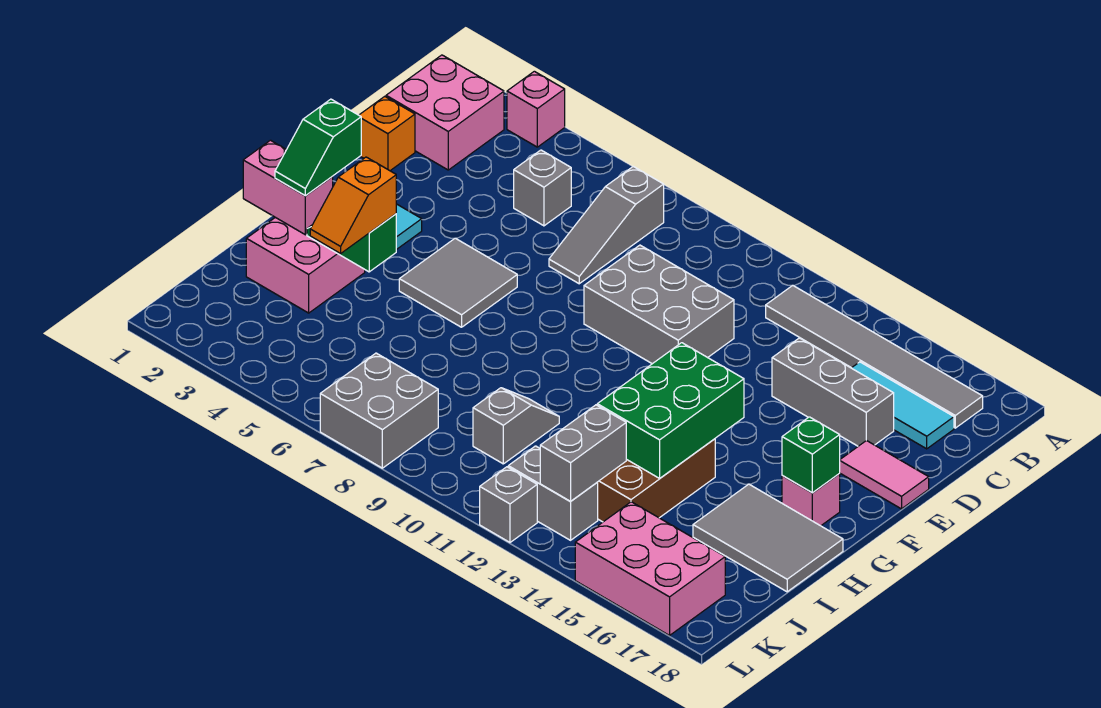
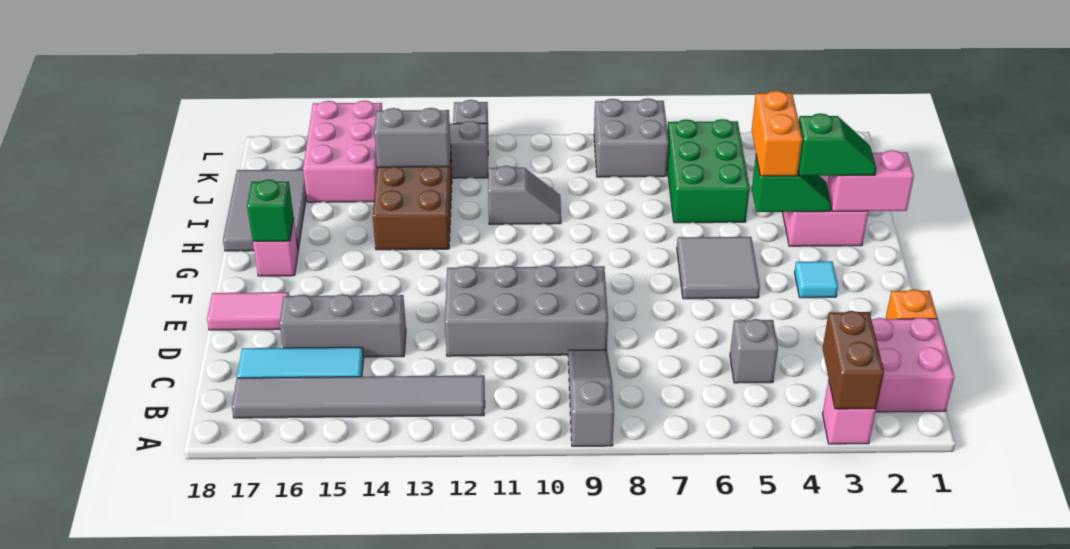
none -> brown 1x2 brick [823,311,884,409]
grey 1x3 slope [549,166,664,284] -> grey 1x3 slope moved to [568,350,614,446]
grey 2x3 brick [584,245,734,364] -> grey 2x4 brick [445,265,608,356]
green 1x2 slope [275,99,361,196] -> green 1x2 slope turned to [798,113,877,176]
green 2x3 brick [597,343,744,478] -> green 2x3 brick moved to [667,119,750,223]
orange 1x2 slope [310,157,396,253] -> orange 1x2 brick [752,91,803,176]
grey 2x3 tile [693,484,843,592] -> grey 2x3 tile turned to [223,170,306,251]
grey 1x2 slope [473,388,559,464] -> grey 1x2 slope turned to [488,166,561,224]
grey 1x2 brick [540,405,626,502] -> grey 1x2 brick turned to [374,108,450,167]
pink 2x3 brick [575,502,725,635] -> pink 2x3 brick turned to [303,101,382,202]

